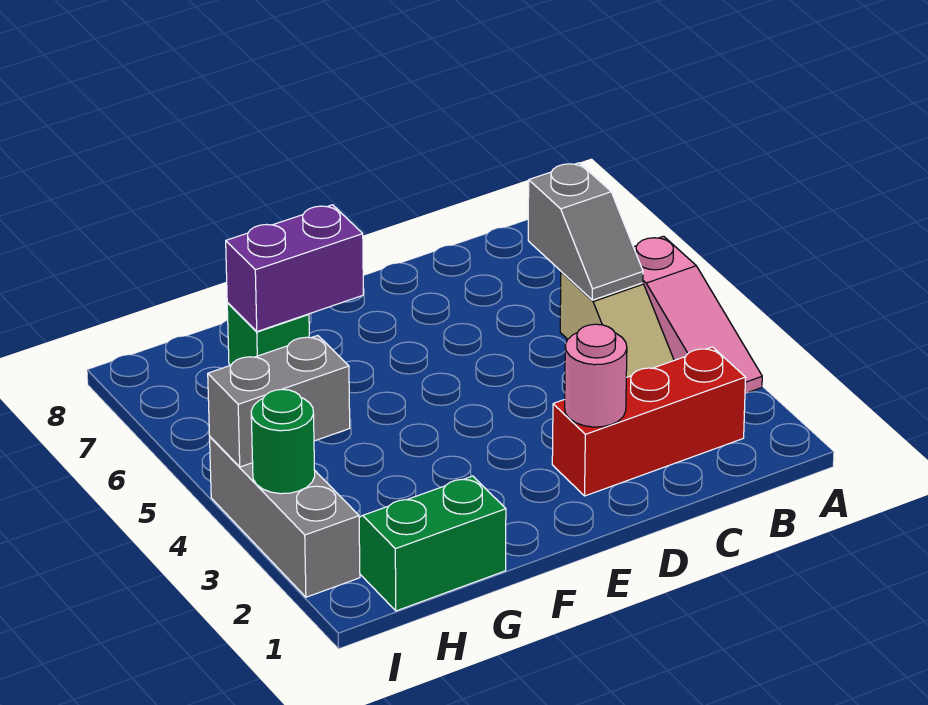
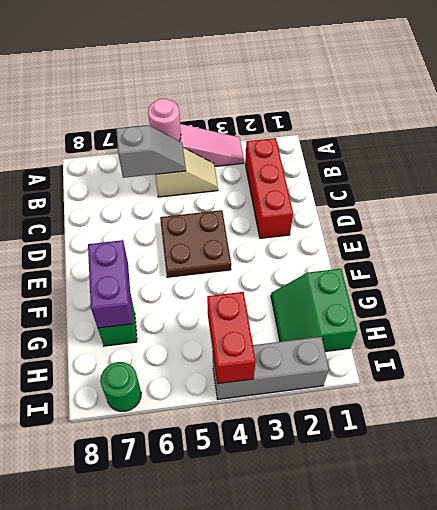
pink 1x1 round brick [565,324,627,427] -> pink 1x1 round brick moved to [148,99,181,141]
none -> brown 2x2 plate [160,210,231,277]
grey 1x2 brick [208,336,350,467] -> red 1x2 brick [207,292,256,384]
green 1x1 round brick [251,389,315,494] -> green 1x1 round brick moved to [100,362,141,411]

